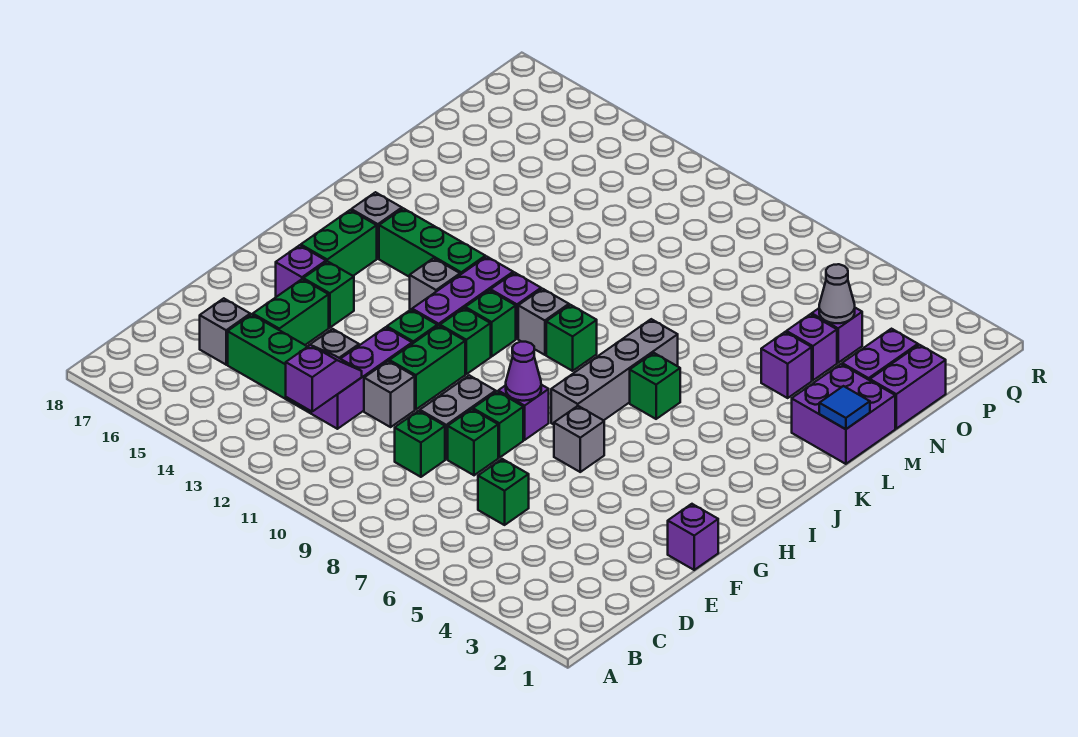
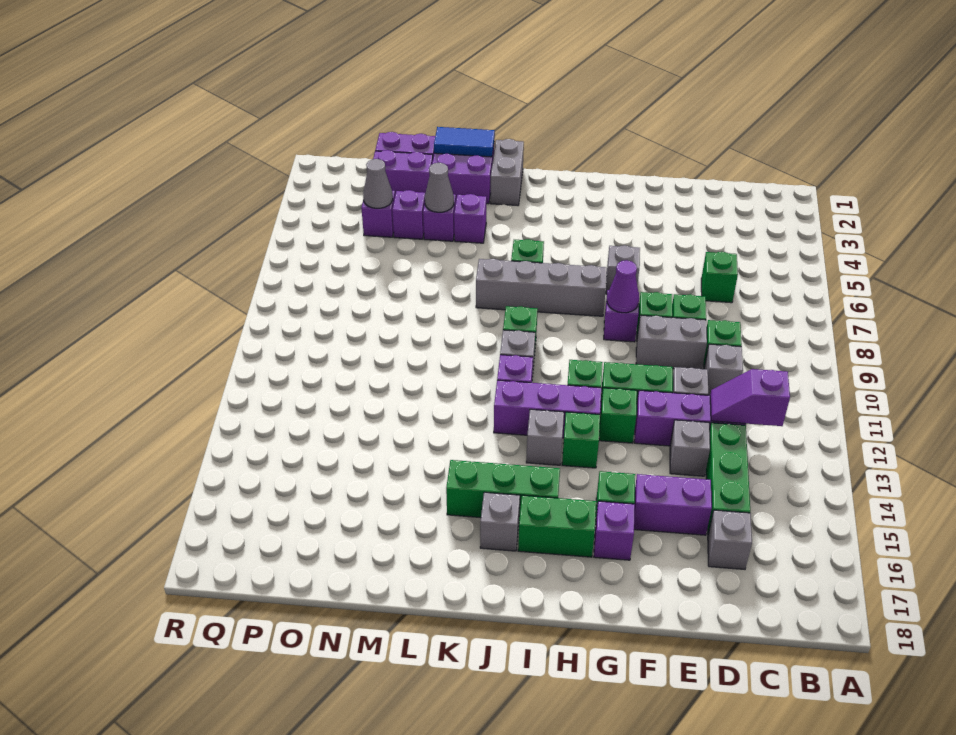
none -> grey 1x1 brick [704,344,743,396]
green 1x2 brick [253,279,329,345] -> purple 1x2 brick [634,474,712,535]
purple 1x1 brick [668,504,718,570] -> purple 1x1 brick moved to [454,194,486,243]
green 1x1 brick [465,290,516,356] -> green 1x1 brick moved to [562,412,600,468]
green 1x3 brick [379,208,485,277] -> green 1x3 brick turned to [446,460,560,520]
none -> grey 1x2 brick [490,139,524,206]
blue 1x1 tile [819,386,870,429] -> blue 1x2 tile [434,127,495,157]
none -> grey 1x1 cone [425,163,454,212]

